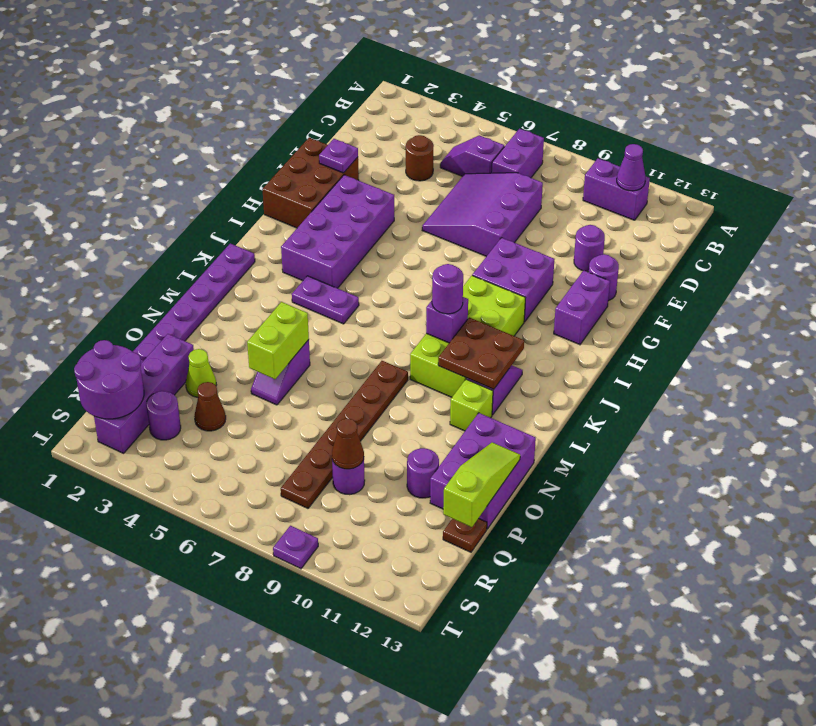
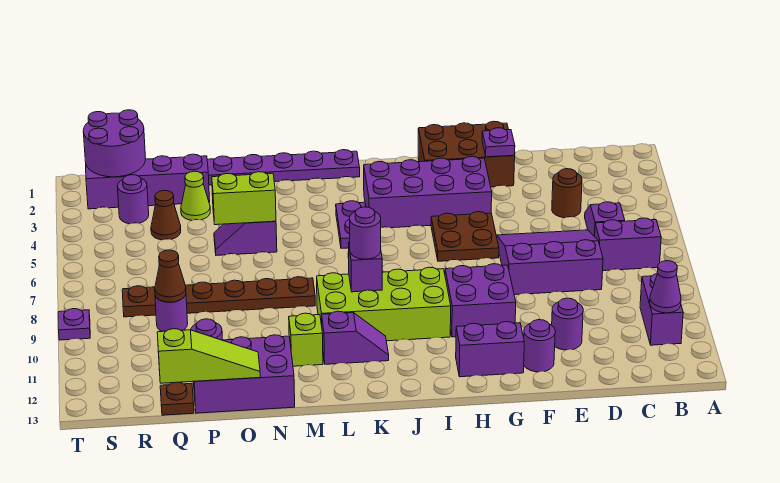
brown 2x2 plate [438,317,524,389] -> brown 2x2 plate moved to [431,212,499,261]

